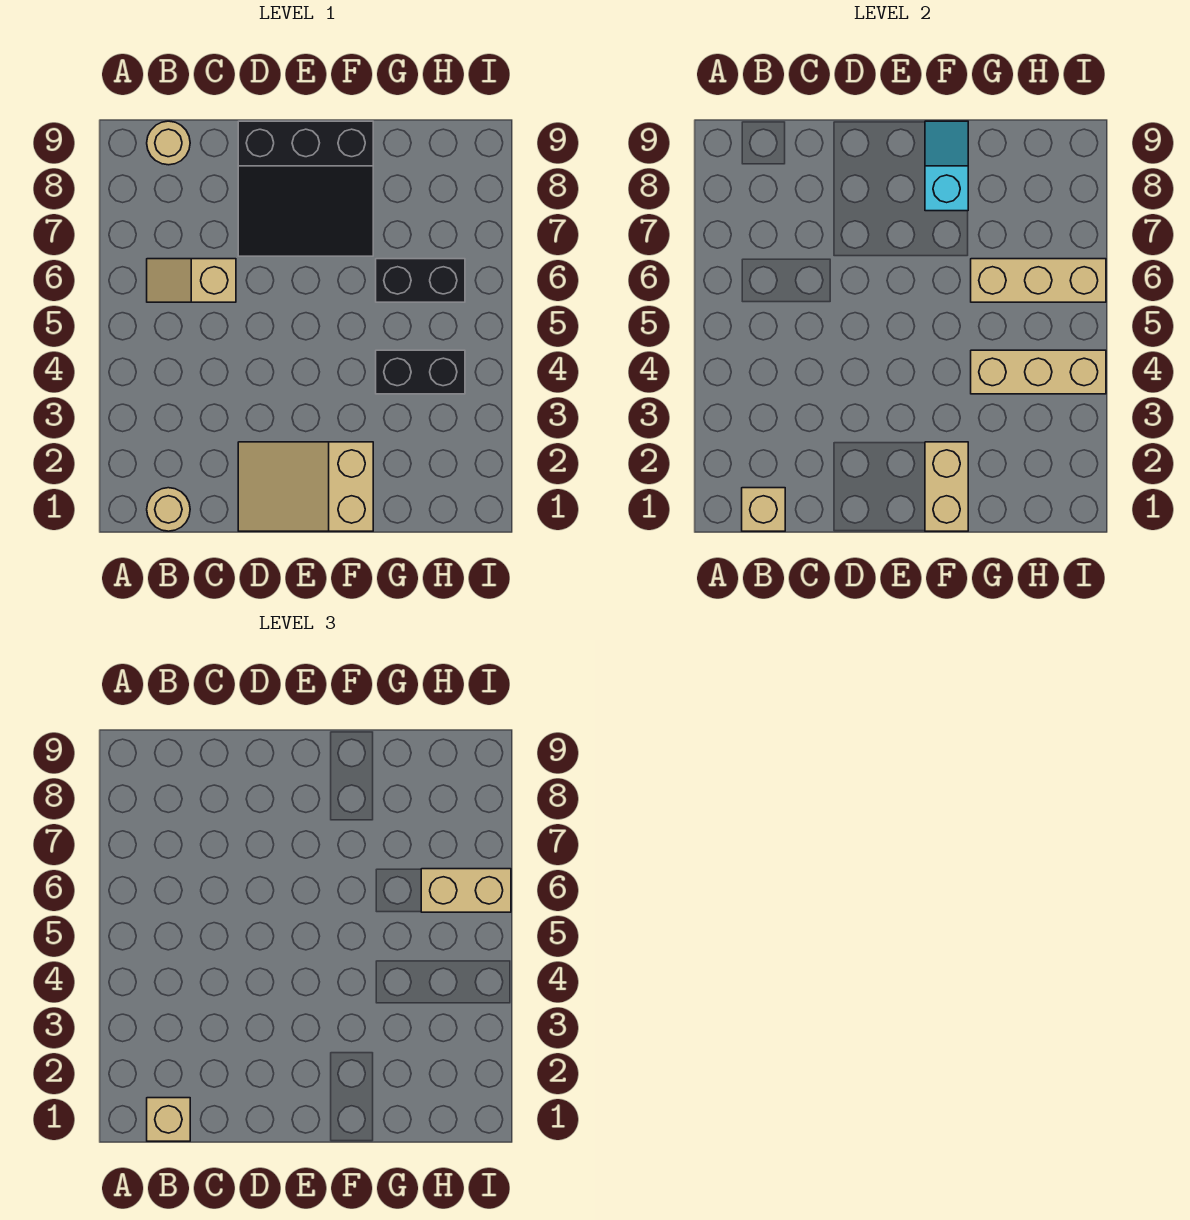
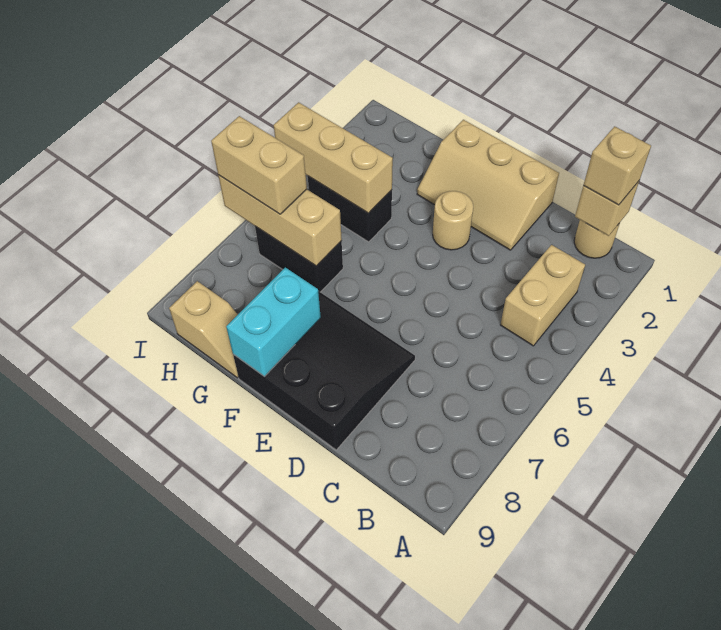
tan 1x2 slope [147,259,236,302] -> tan 1x2 slope moved to [169,281,238,378]
tan 1x1 round brick [147,121,190,165] -> tan 1x1 round brick moved to [433,191,473,250]
tan 2x3 slope [238,442,373,531] -> tan 2x3 slope turned to [417,120,559,250]
tan 1x2 brick [925,442,968,531] -> tan 1x2 brick moved to [500,245,585,346]
cyan 1x2 slope [925,121,968,211] -> cyan 1x2 brick [226,267,321,377]

